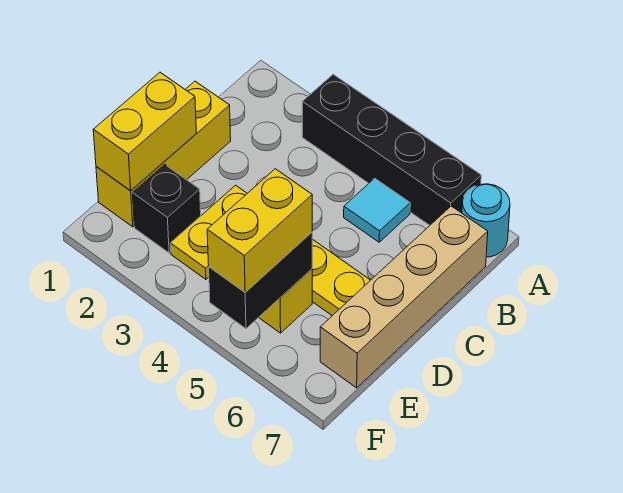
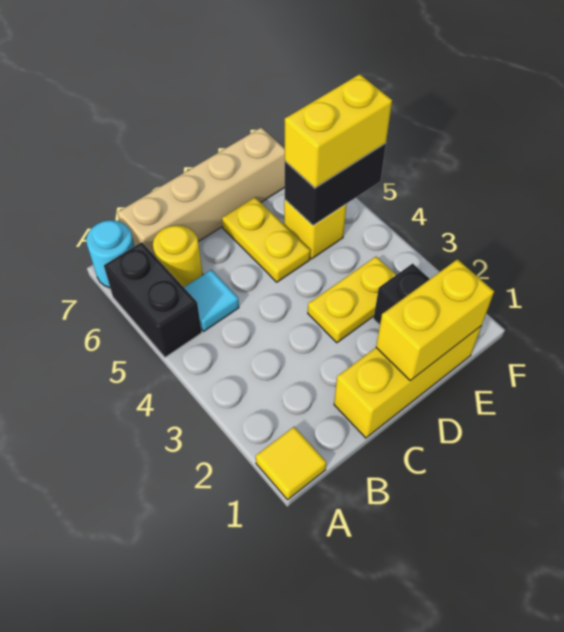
none -> yellow 1x1 tile [256,427,326,500]
black 1x4 brick [302,74,481,225] -> black 1x2 brick [104,242,202,357]
none -> yellow 1x1 round brick [153,225,203,287]

